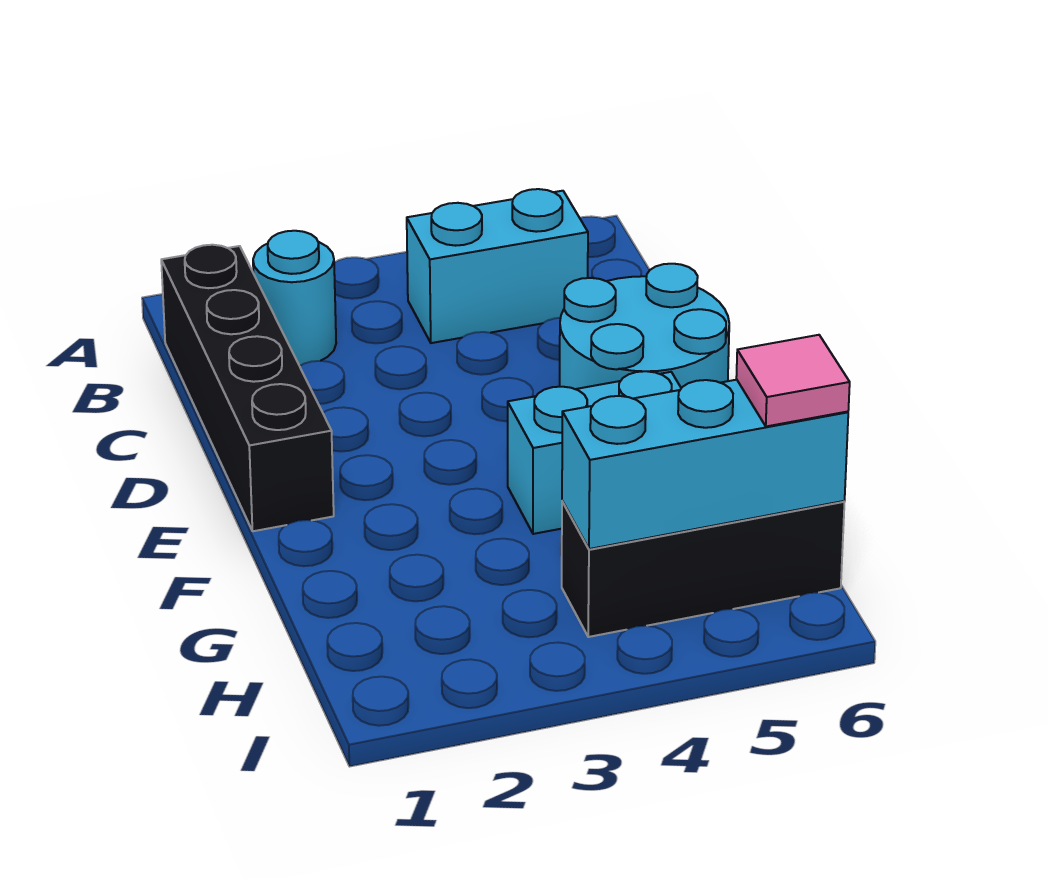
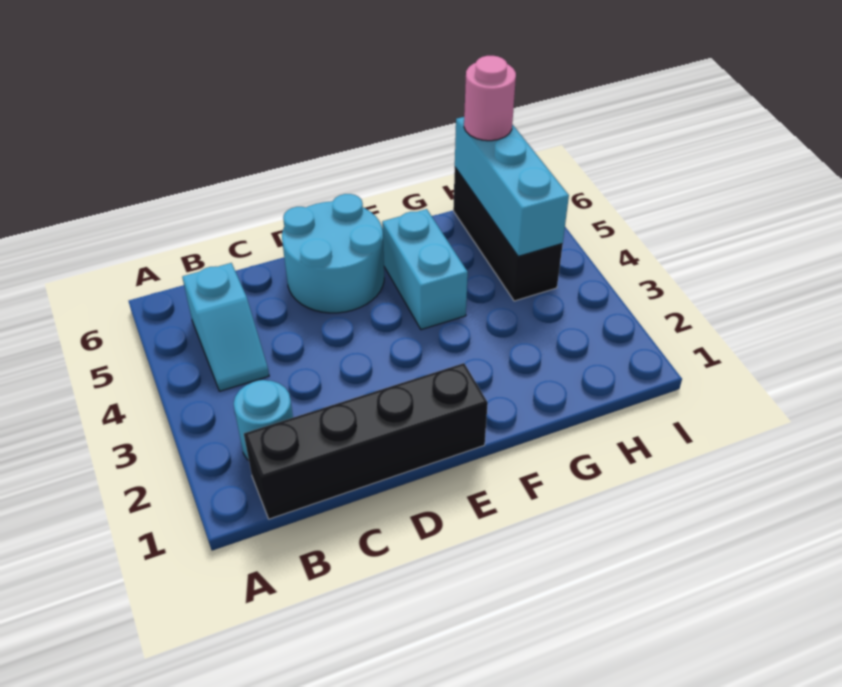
cyan 1x2 brick [407,189,588,343] -> cyan 1x2 slope [182,263,269,391]
pink 1x1 tile [736,335,850,426] -> pink 1x1 round brick [464,56,516,141]

